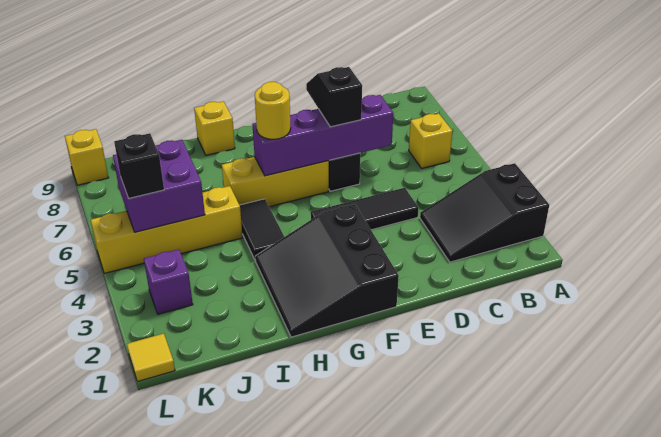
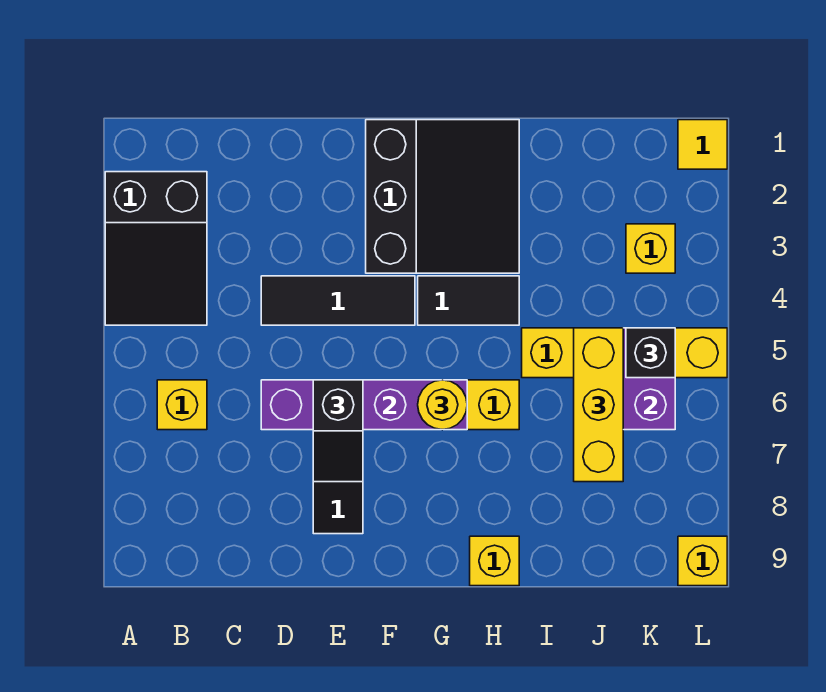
black 2x3 slope [420,163,549,262] -> black 2x3 slope turned to [105,172,207,325]
black 1x2 tile [240,199,284,259] -> black 1x2 tile turned to [418,276,519,325]
none -> yellow 1x3 brick [574,328,623,482]
purple 1x1 brick [144,249,193,314] -> yellow 1x1 brick [626,224,675,273]

